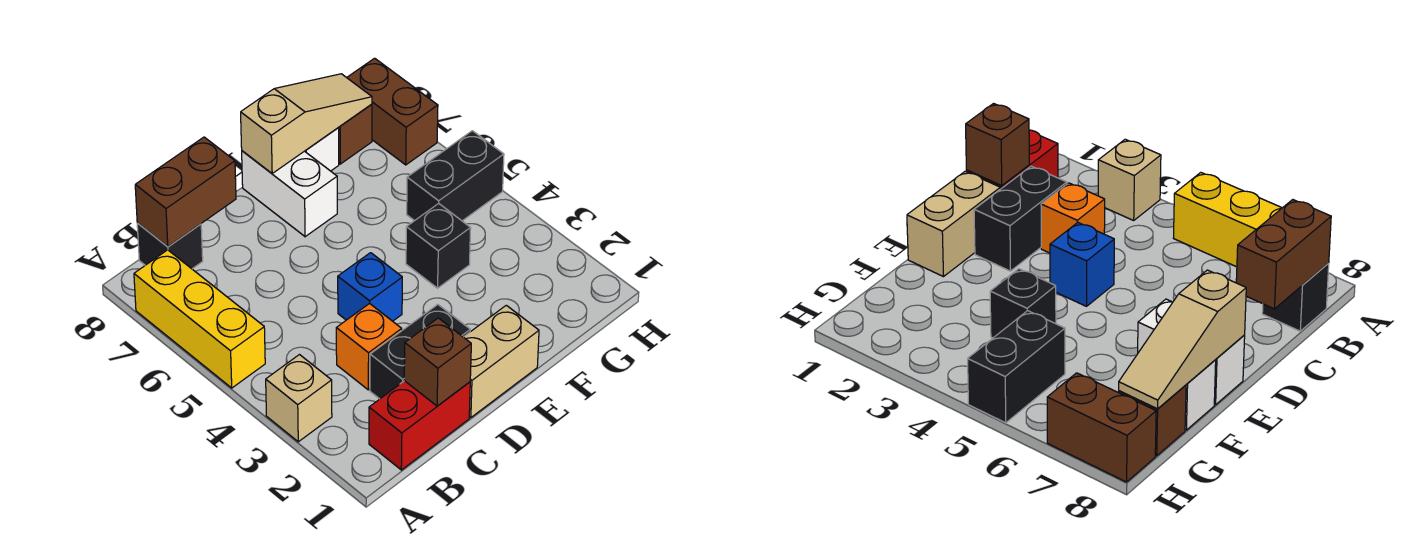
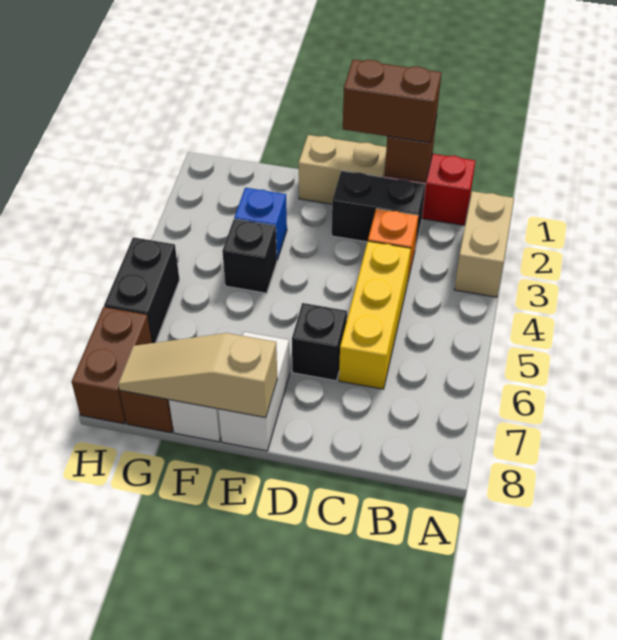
tan 1x1 brick [266,355,332,442] -> tan 1x2 brick [454,191,514,297]
yellow 1x3 brick [134,250,265,388] -> yellow 1x3 brick moved to [339,241,411,389]
black 1x1 brick [137,223,203,269] -> black 1x1 brick moved to [292,303,347,381]
brown 1x2 brick [135,137,236,247] -> brown 1x2 brick moved to [343,60,441,143]
blue 1x1 brick [338,253,402,321] -> blue 1x1 brick moved to [234,188,287,260]
black 1x2 brick [407,131,504,221] -> black 1x2 brick turned to [104,237,180,343]

